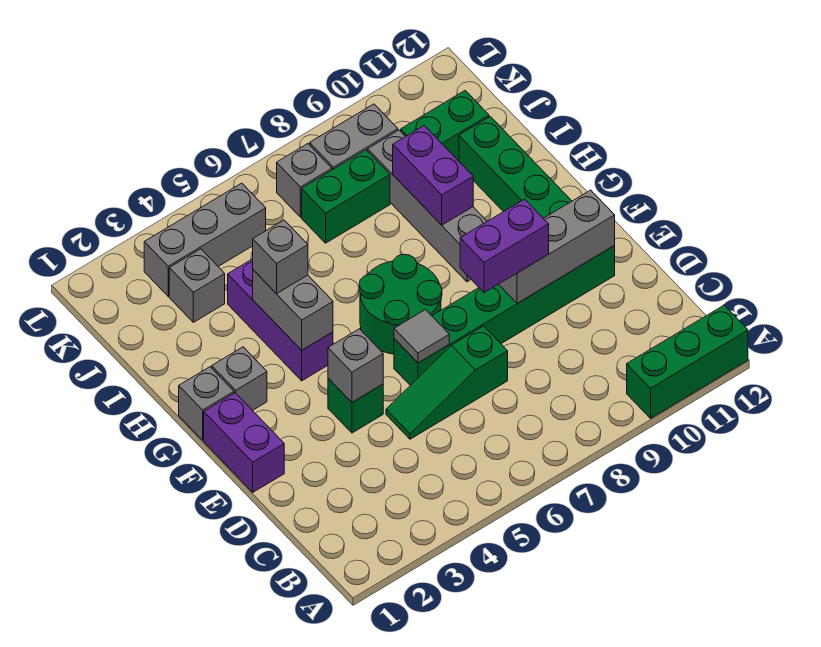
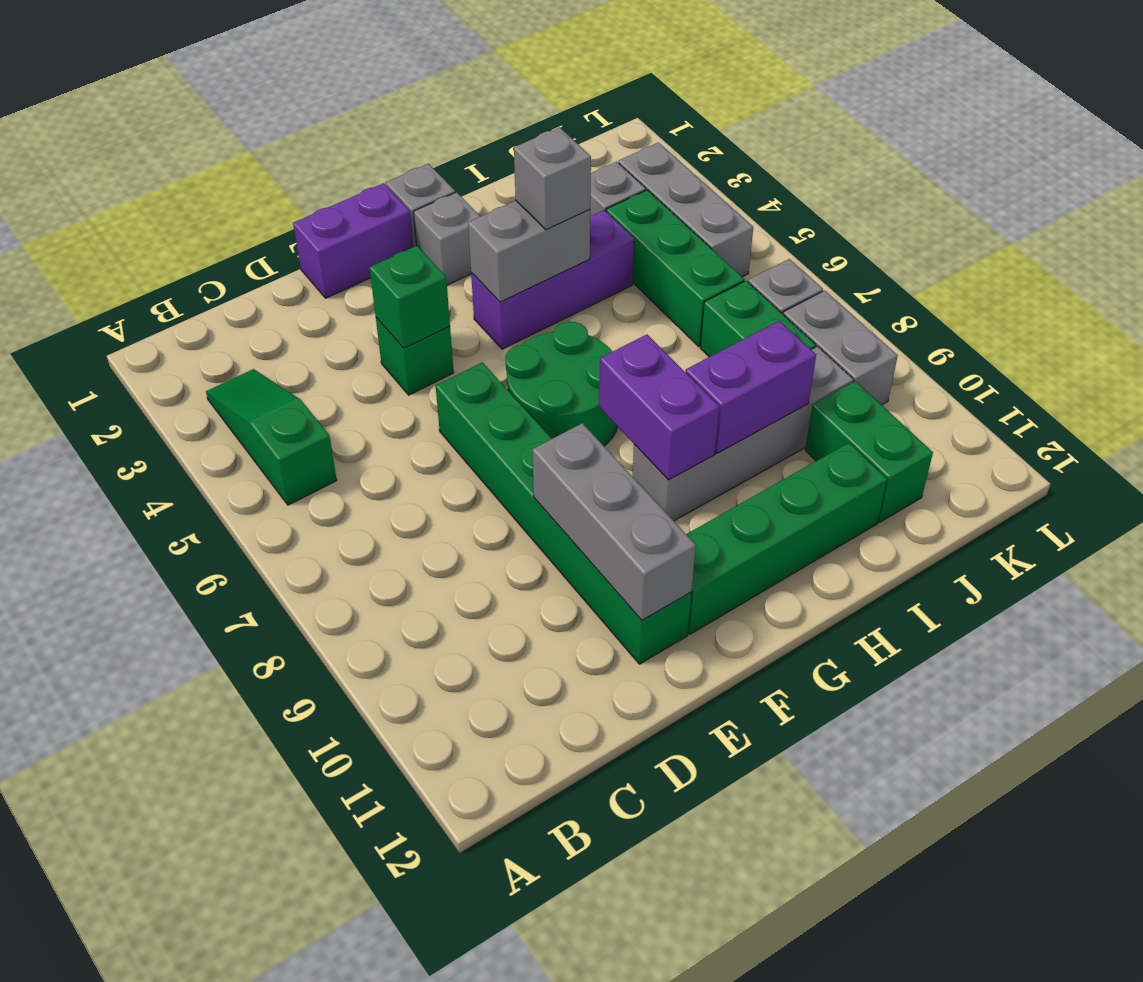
green 1x3 brick [627,305,748,418] -> green 1x3 brick moved to [606,190,745,347]
green 1x3 slope [386,326,508,439] -> green 1x3 slope moved to [206,369,337,505]
grey 1x1 brick [328,329,383,402] -> green 1x1 brick [370,246,450,348]
grey 1x1 tile [394,310,449,363] -> none
purple 1x2 brick [460,199,549,293] -> purple 1x2 brick moved to [599,335,719,480]

